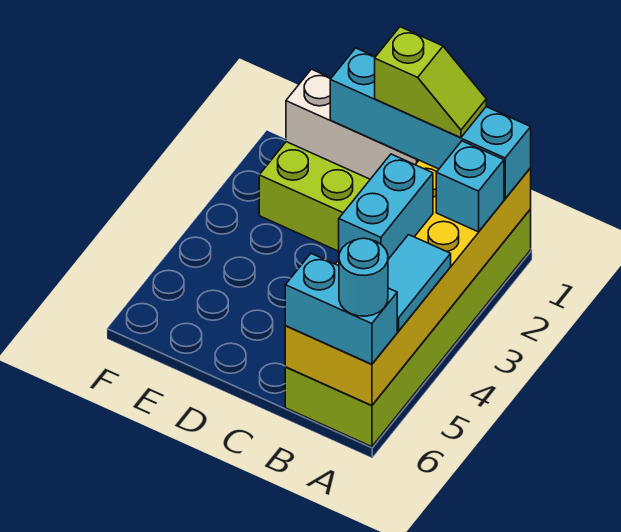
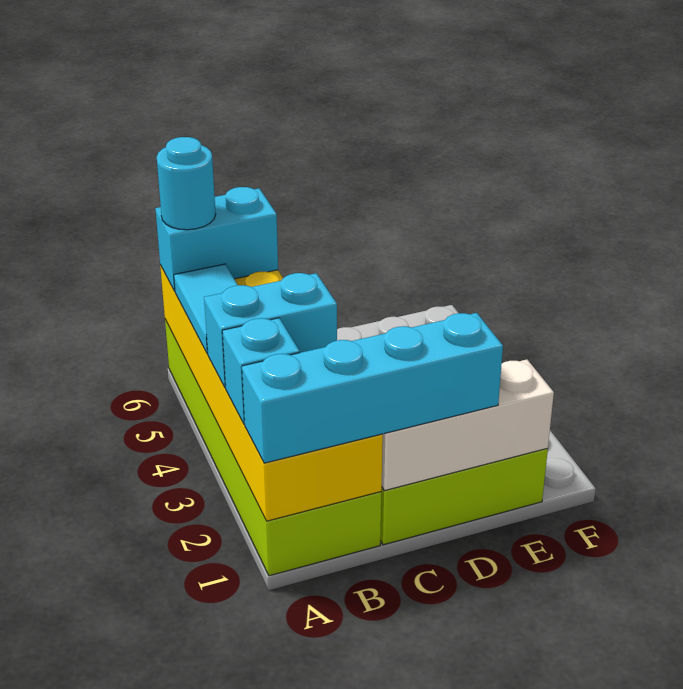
lime 1x2 slope [375,27,486,138] -> none
cyan 1x2 brick [339,154,433,259] -> cyan 1x2 brick turned to [204,273,337,388]

